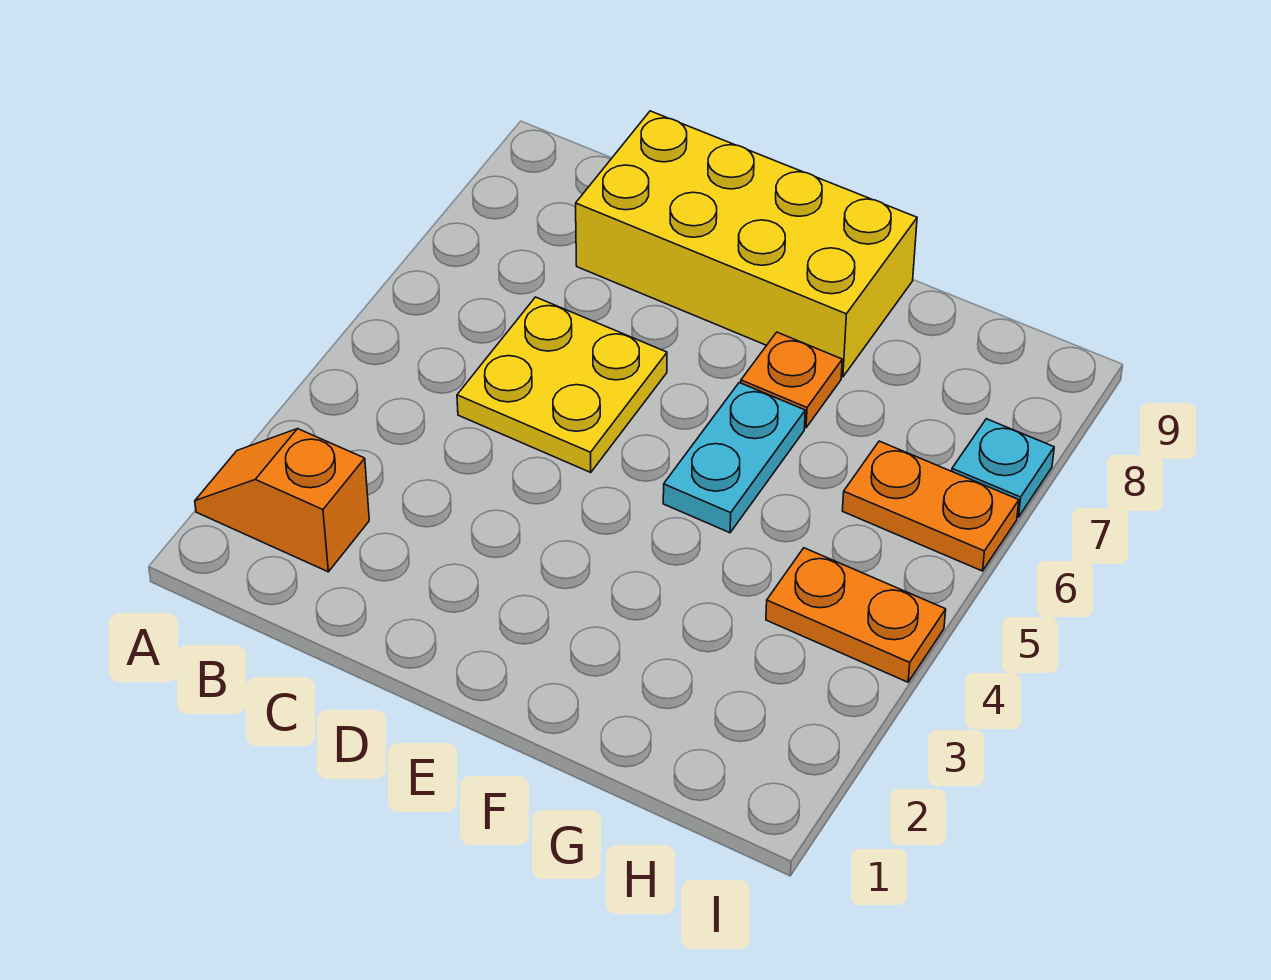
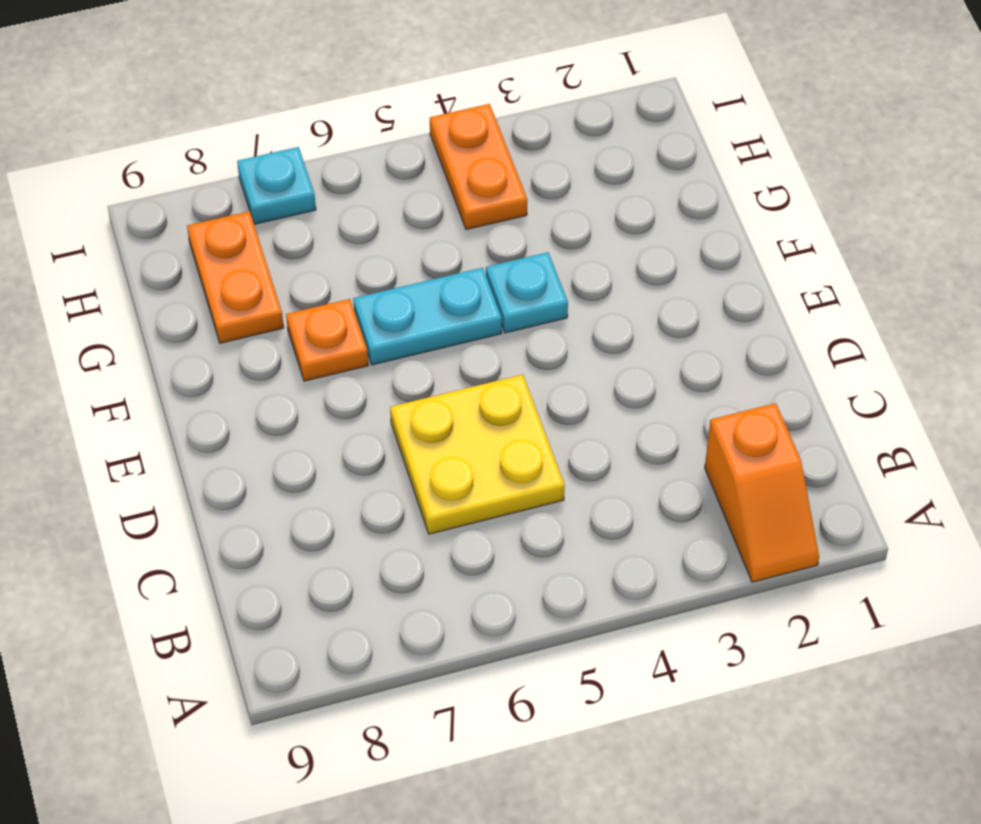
yellow 2x4 brick [576,111,917,377] -> none
none -> cyan 1x1 plate [486,252,568,333]
orange 1x2 plate [842,441,1019,571] -> orange 1x2 plate moved to [187,211,284,343]

